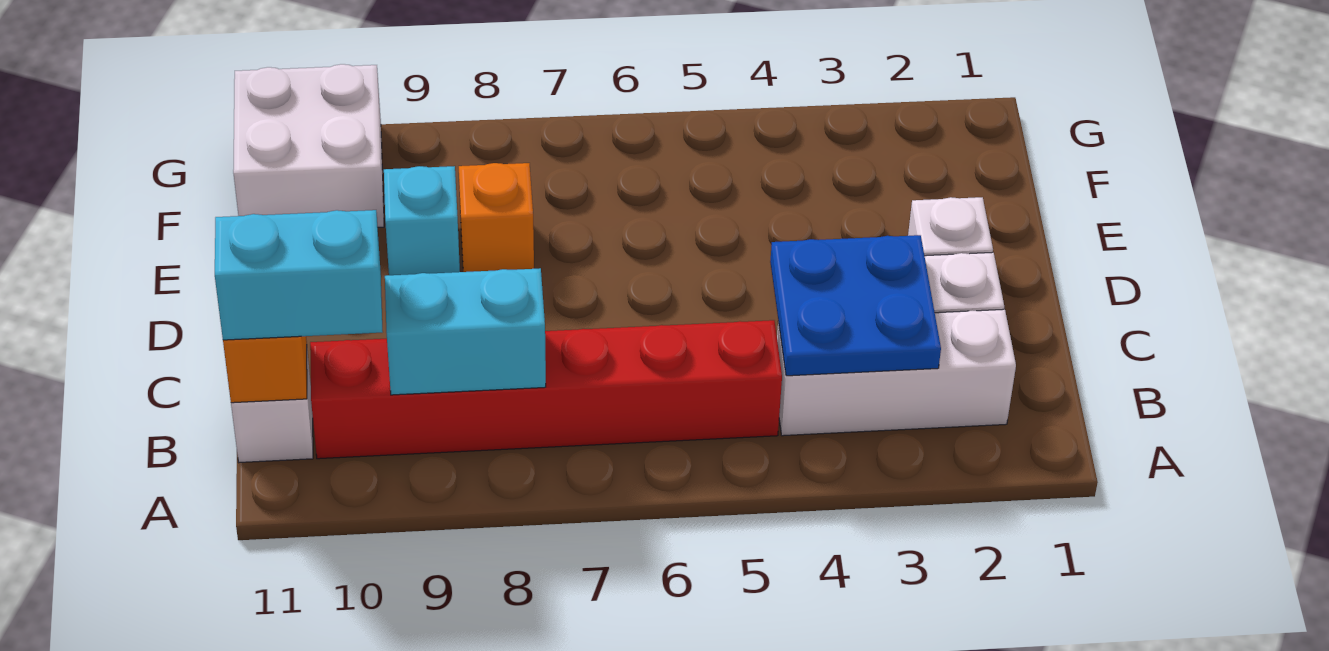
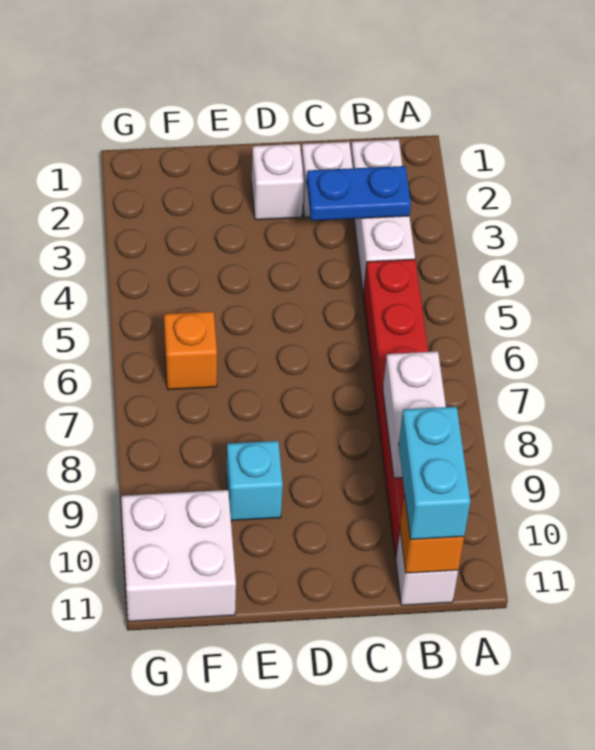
blue 2x2 plate [770,235,941,376] -> blue 1x2 plate [307,166,411,221]
cyan 1x2 brick [385,268,546,395] -> white 1x2 brick [383,351,446,478]
orange 1x1 brick [459,163,534,272] -> orange 1x1 brick moved to [164,311,217,390]

